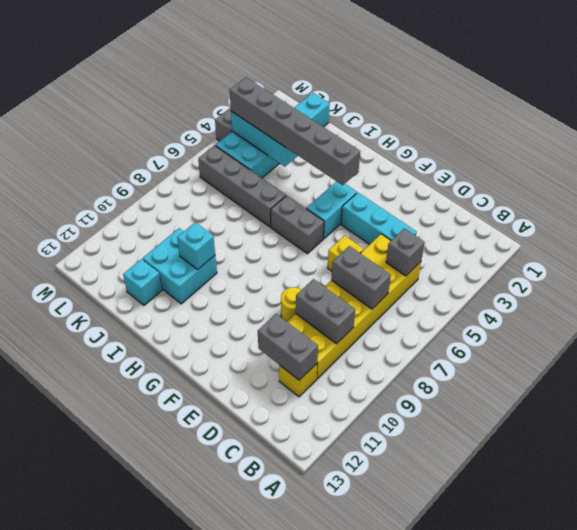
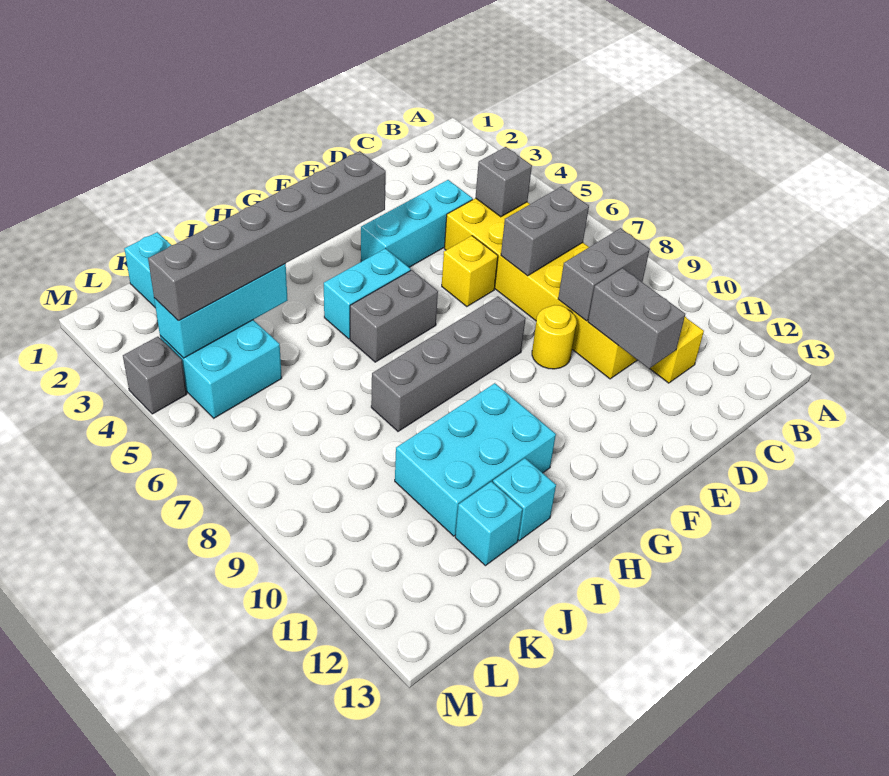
grey 1x2 brick [258,314,318,380] -> grey 1x2 brick turned to [588,268,685,369]
cyan 1x2 brick [306,181,357,239] -> cyan 1x2 brick turned to [324,248,411,339]
grey 1x4 brick [198,145,286,227] -> grey 1x4 brick moved to [371,297,526,431]
cyan 2x2 brick [143,228,217,304] -> cyan 2x3 brick [395,383,556,536]
cyan 1x1 brick [177,222,215,270] -> cyan 1x1 brick moved to [493,458,556,541]

